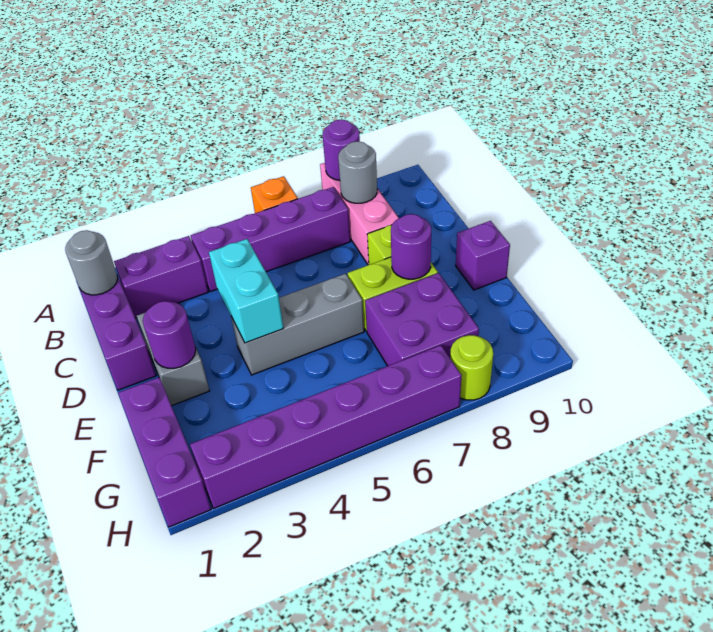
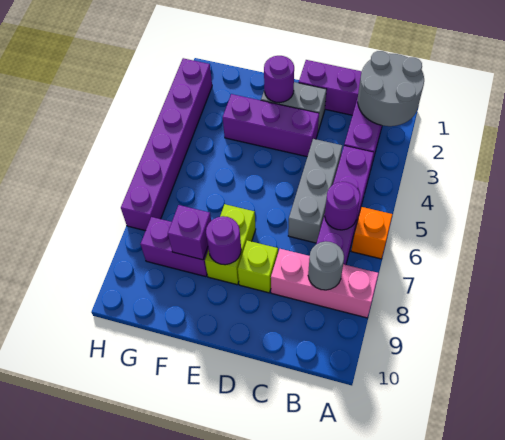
purple 1x1 round brick [323,120,360,180] -> purple 1x1 round brick moved to [325,182,360,230]
grey 1x1 round brick [65,230,118,295] -> grey 2x2 round brick [358,51,424,126]
cyan 1x2 brick [209,239,283,343] -> none
grey 1x3 brick [231,274,364,375] -> grey 1x3 brick moved to [288,139,342,243]
purple 1x1 brick [456,221,510,290] -> purple 1x1 brick moved to [168,205,211,260]
purple 1x3 brick [118,377,211,527] -> purple 1x3 brick moved to [223,94,319,157]
purple 2x2 brick [365,273,479,366] -> purple 1x2 brick [141,217,209,277]
lime 1x1 round brick [450,335,493,400] -> none

